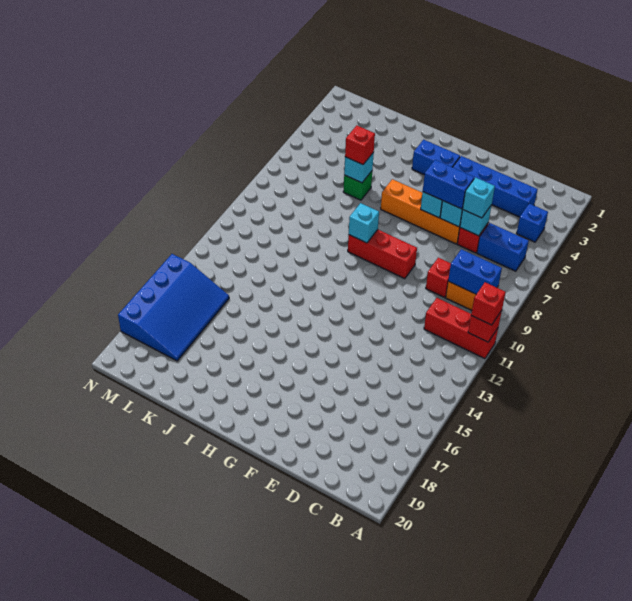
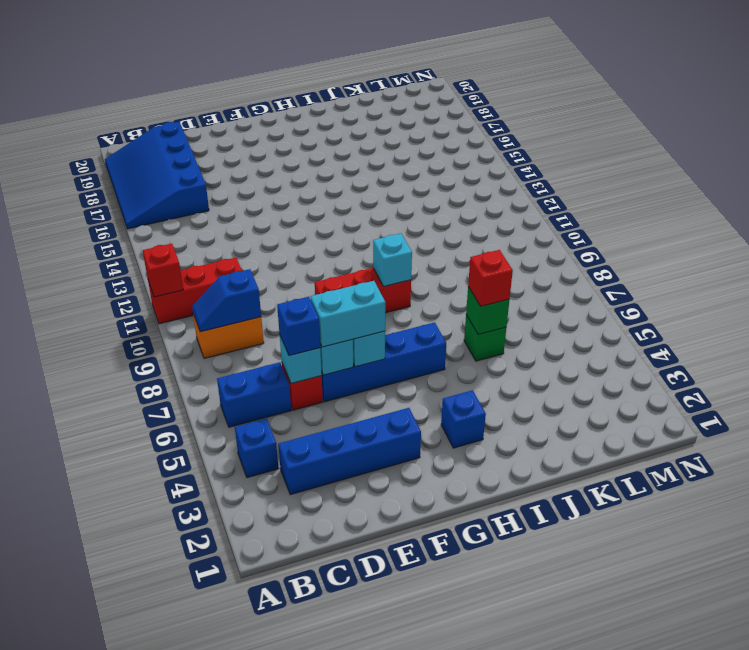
red 1x1 brick [471,282,506,325] -> none
blue 1x2 brick [448,249,502,294] -> blue 1x2 slope [192,269,261,332]
cyan 1x1 brick [463,178,495,218] -> blue 1x1 brick [277,297,321,356]
red 1x1 brick [426,258,451,297] -> none
orange 1x4 brick [381,179,460,244] -> blue 1x4 brick [322,322,446,402]
blue 1x2 brick [423,160,474,209] -> cyan 1x2 brick [311,281,385,347]
blue 1x2 brick [412,140,460,175] -> blue 1x1 brick [441,390,486,448]
cyan 1x1 brick [344,152,374,183] -> green 1x1 brick [466,287,509,334]
blue 3x4 slope [118,254,229,361] -> blue 3x4 slope moved to [105,122,209,229]

